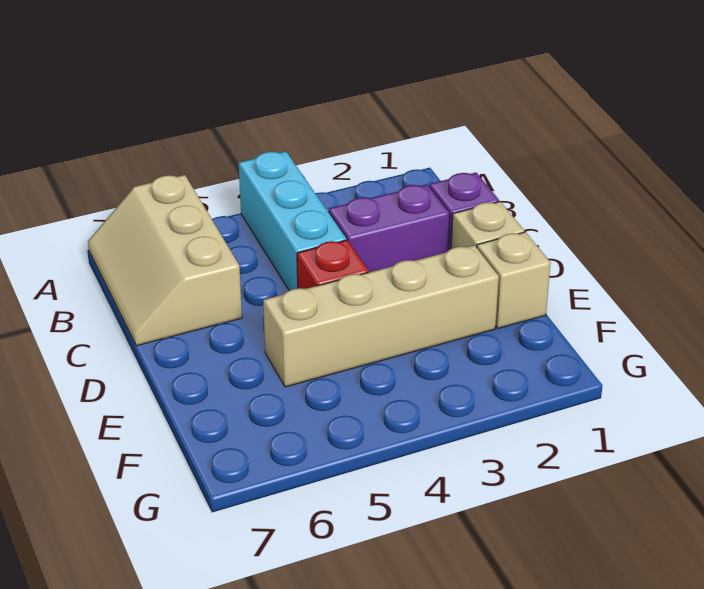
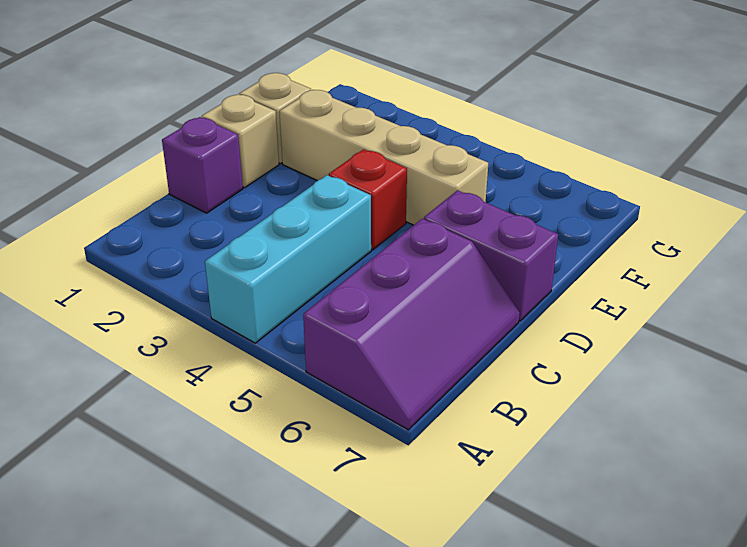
tan 2x3 slope [88,175,242,346] -> purple 2x3 slope [303,219,520,430]
purple 1x2 brick [329,184,449,272] -> purple 1x2 brick moved to [424,190,558,321]

